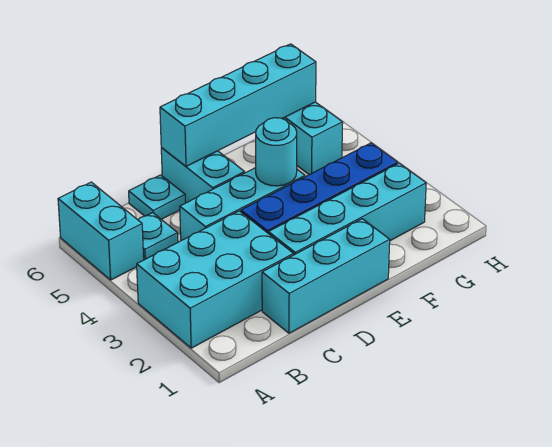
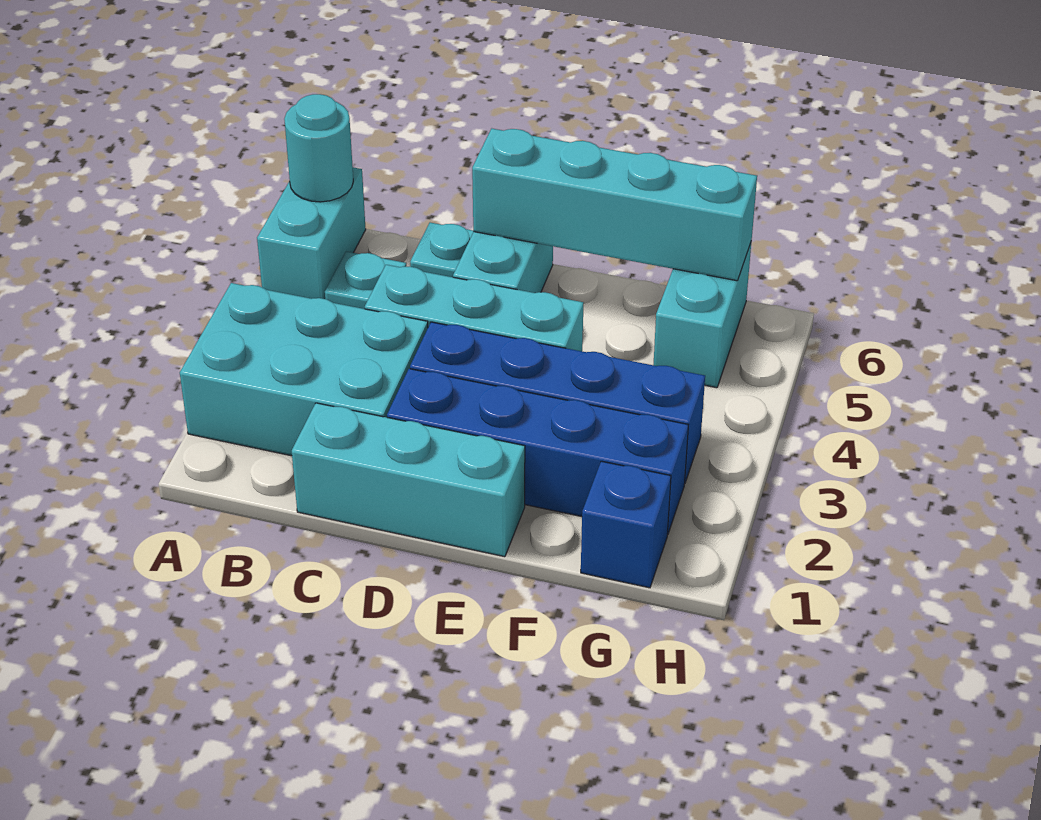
cyan 1x4 brick [268,163,426,255] -> blue 1x4 brick [387,369,688,535]
cyan 1x1 round brick [256,118,297,186] -> cyan 1x1 round brick moved to [284,94,353,202]
none -> blue 1x1 brick [581,461,671,588]

